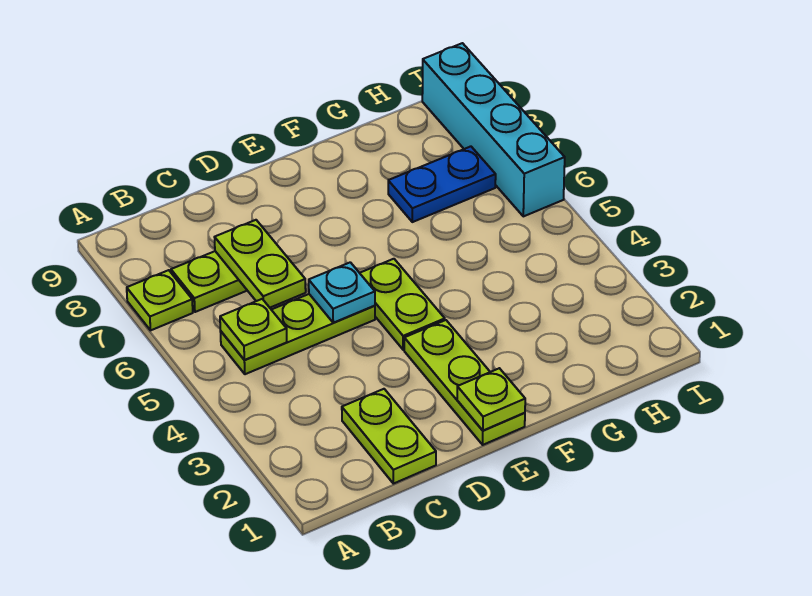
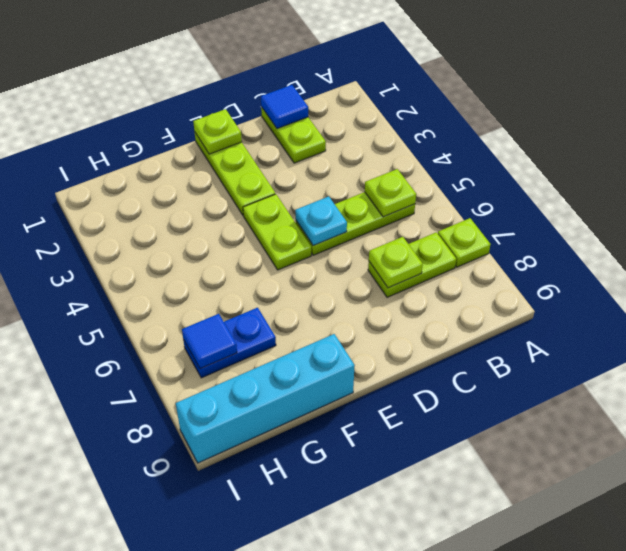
none -> blue 1x1 tile [261,85,308,129]
lime 1x2 plate [215,220,306,308] -> lime 1x1 plate [369,237,423,288]
none -> blue 1x1 tile [182,314,237,369]
cyan 1x4 brick [422,43,565,216] -> cyan 1x4 brick turned to [176,334,355,463]

